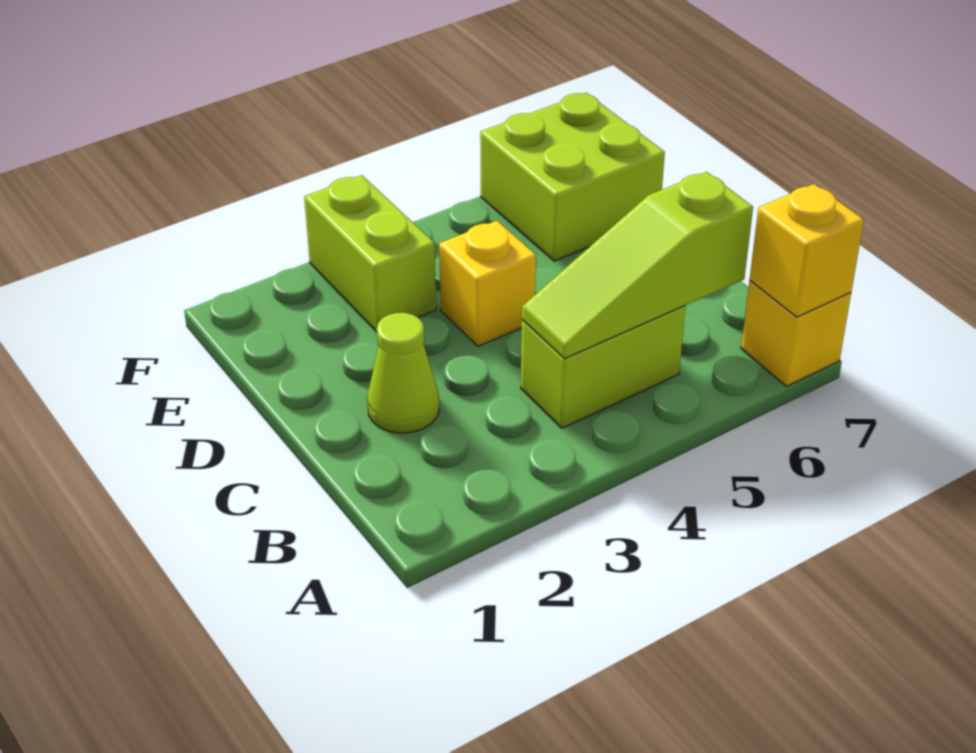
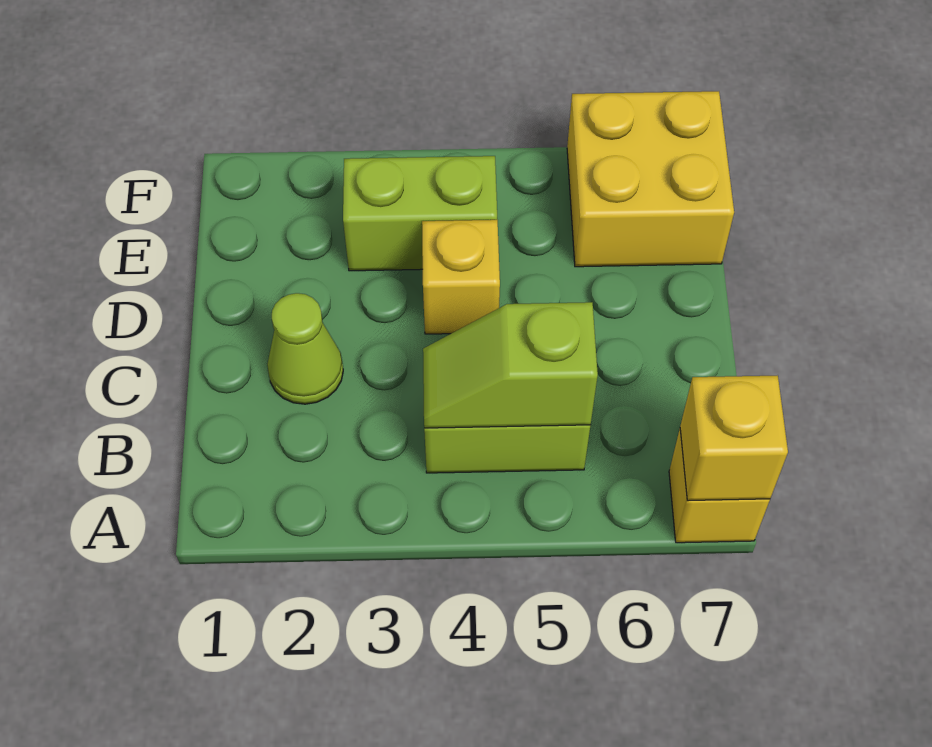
lime 1x3 slope [522,172,753,359] -> lime 1x2 slope [423,302,598,428]
lime 1x2 brick [304,175,436,332] -> lime 1x2 brick turned to [343,156,497,271]
lime 2x2 brick [480,93,665,261] -> yellow 2x2 brick [567,91,734,267]

